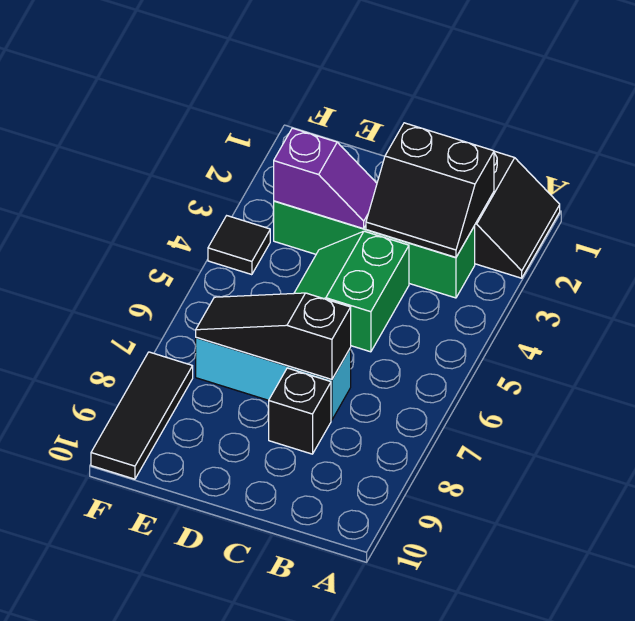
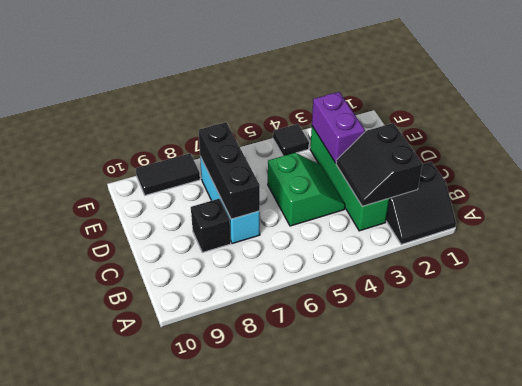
green 2x2 slope [294,231,409,352] -> green 2x2 slope turned to [268,153,345,226]
black 1x3 slope [196,293,351,379] -> black 1x3 brick [198,122,260,219]
purple 1x2 slope [274,128,377,229] -> purple 1x2 brick [312,92,365,163]
black 1x3 tile [91,352,193,479] -> black 1x2 tile [136,154,200,195]

